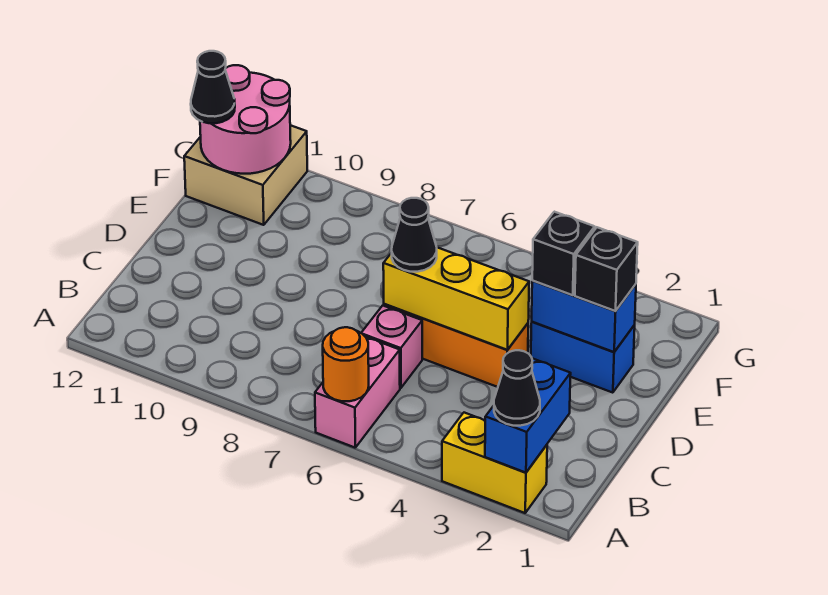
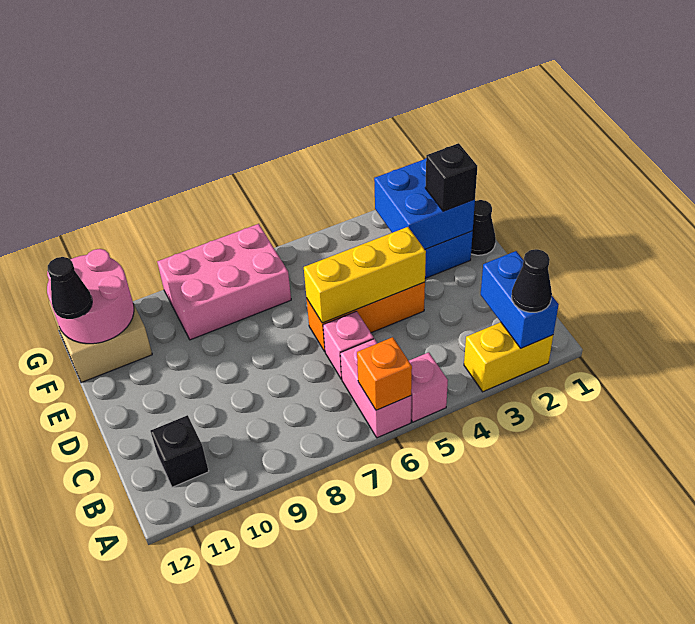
none -> pink 1x1 brick [409,352,448,422]
orange 1x1 round brick [323,327,369,401] -> orange 1x1 brick [357,337,412,410]
black 1x1 cone [392,198,437,272] -> black 1x1 cone moved to [471,200,496,255]
blue 1x2 brick [532,281,636,352] -> blue 2x2 brick [374,159,475,249]
black 1x1 brick [532,212,595,295] -> black 1x1 brick moved to [150,415,209,487]
none -> pink 2x3 brick [157,224,291,340]

